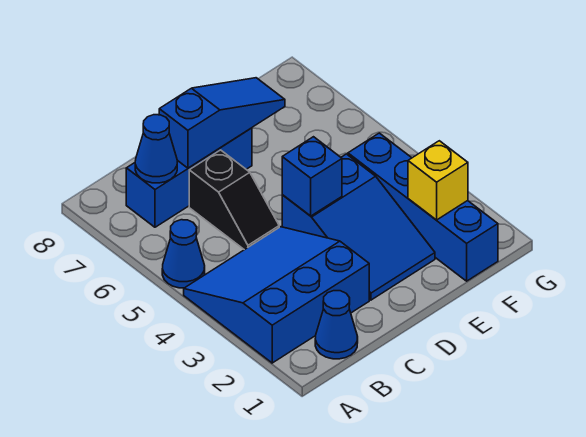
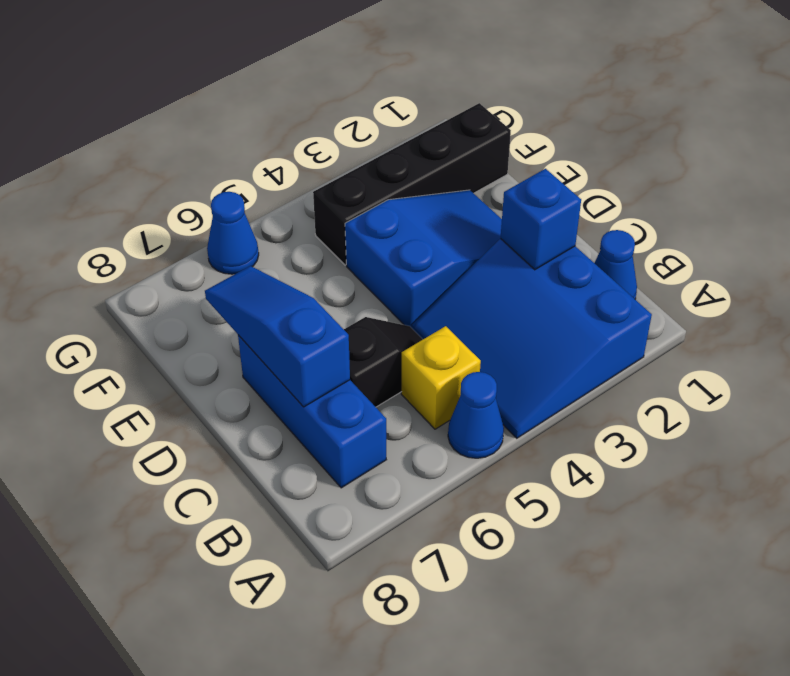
blue 1x1 cone [135,115,177,183] -> blue 1x1 cone moved to [207,192,259,274]
blue 1x1 brick [282,137,342,216] -> blue 1x1 brick moved to [501,169,581,270]
blue 1x4 brick [348,133,498,281] -> black 1x4 brick [313,103,511,265]
yellow 1x1 brick [408,141,468,220] -> yellow 1x1 brick moved to [401,326,481,429]

